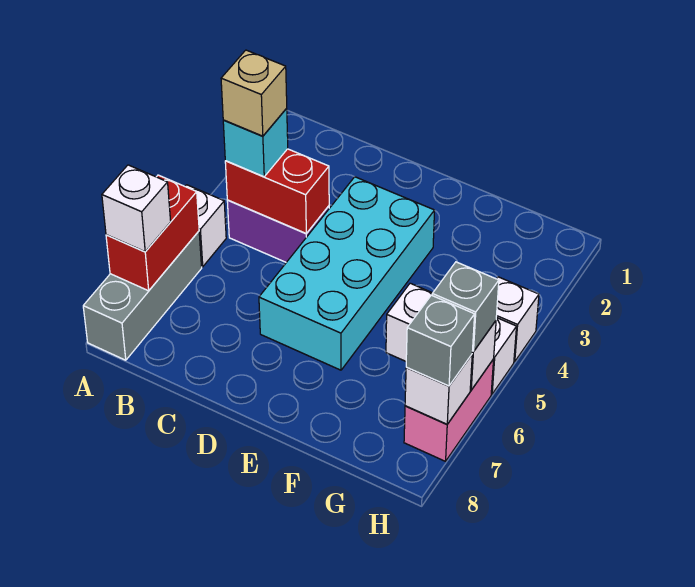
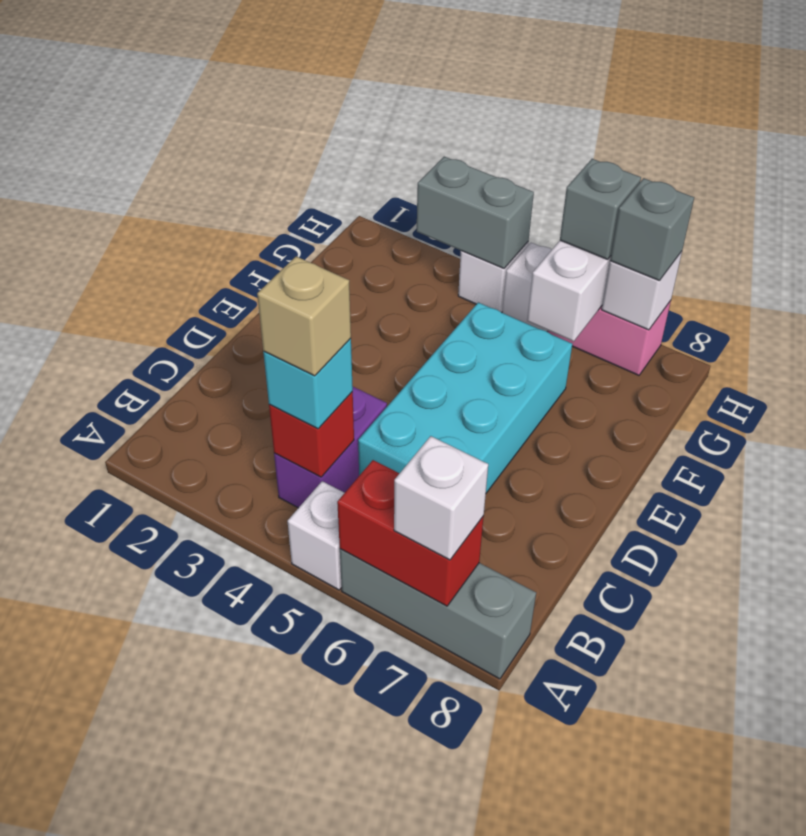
red 1x2 brick [225,149,329,233] -> red 1x1 brick [269,392,354,477]
cyan 2x4 brick [259,177,435,370] -> cyan 2x4 brick turned to [358,302,572,493]
none -> grey 1x2 brick [417,157,534,268]

